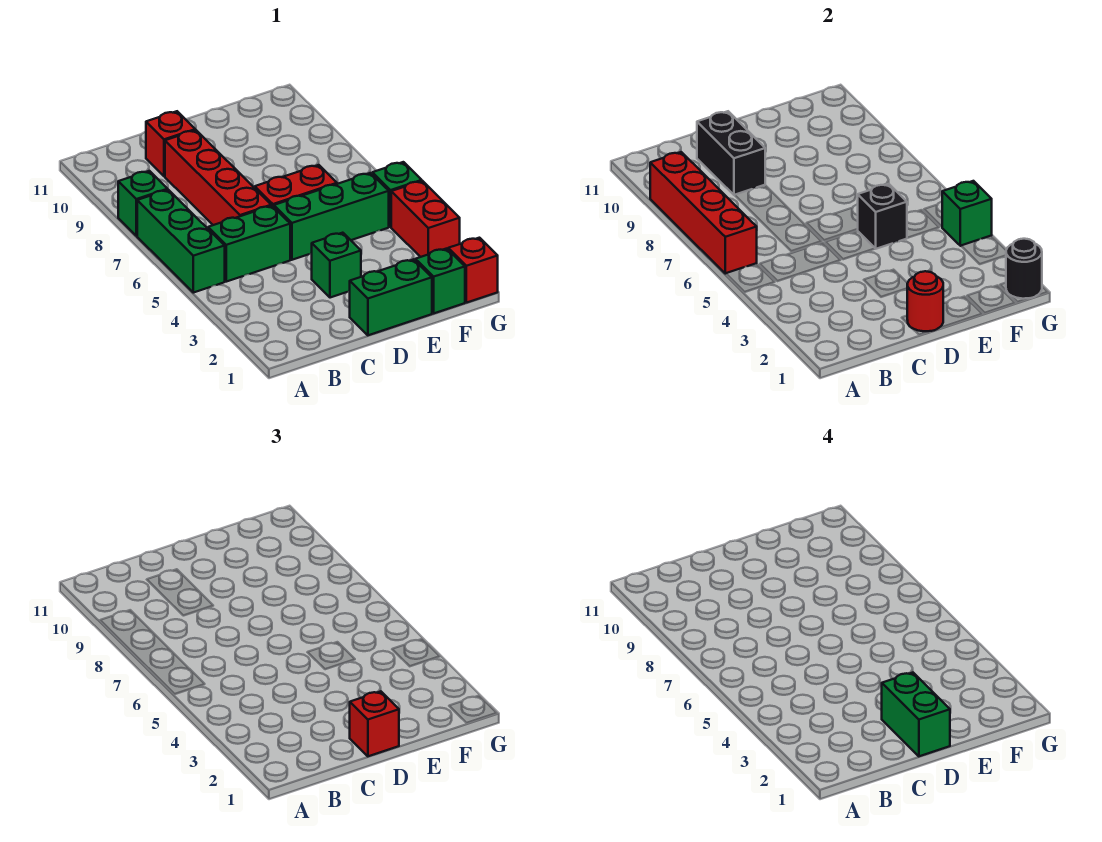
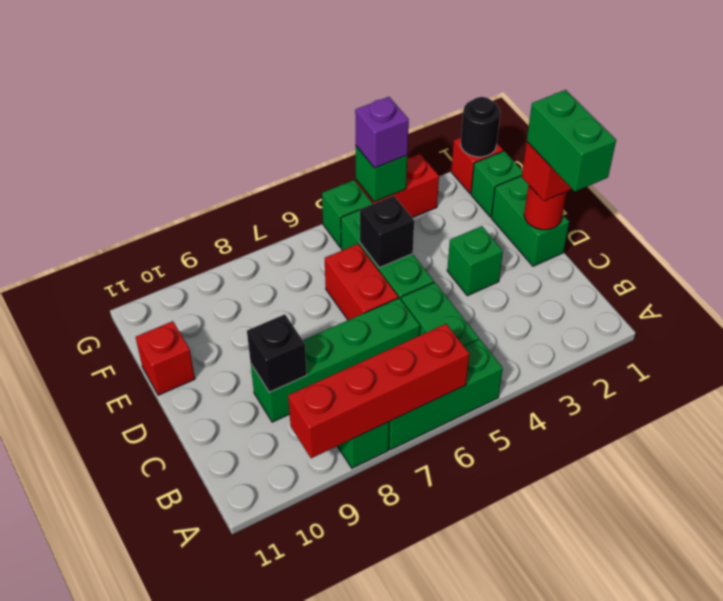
red 1x4 brick [165,130,271,225] -> green 1x4 brick [251,298,420,422]
black 1x2 brick [697,111,765,195] -> black 1x1 brick [247,314,307,392]
red 1x1 brick [146,111,195,176] -> red 1x1 brick moved to [136,321,195,395]
green 1x2 brick [882,673,950,756] -> green 1x2 brick turned to [527,90,616,192]
none -> purple 1x1 brick [355,97,409,168]

